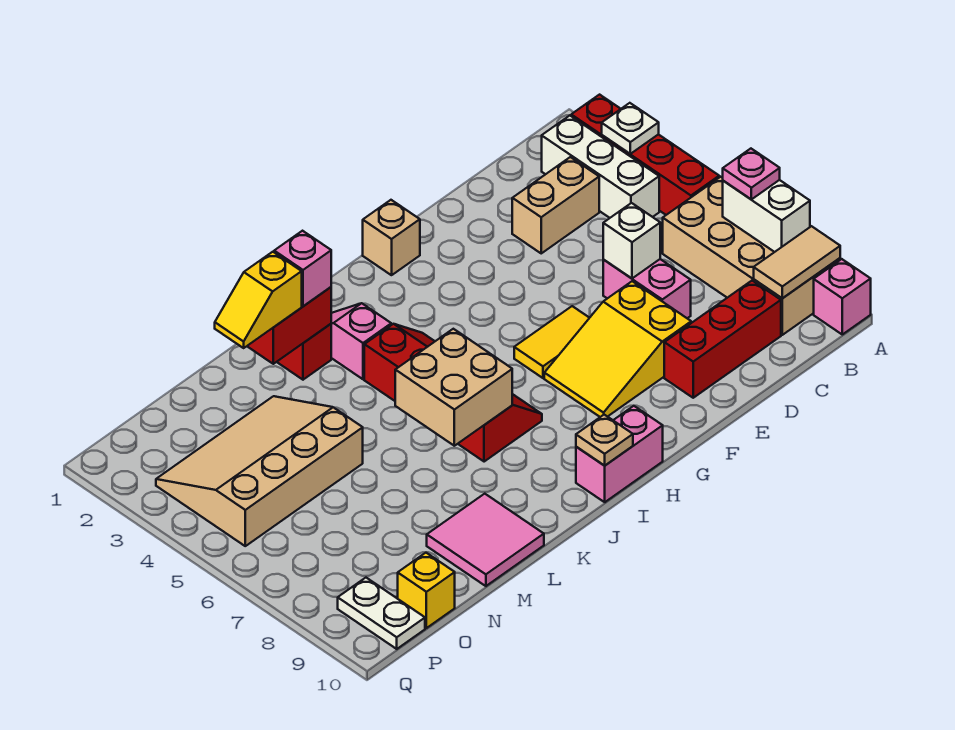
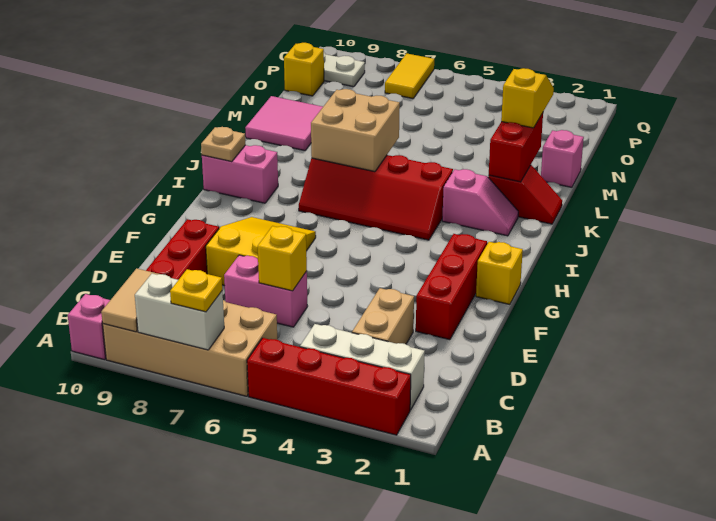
white 1x1 plate [602,103,659,154] -> none
pink 1x1 plate [723,149,780,199] -> yellow 1x1 plate [170,269,222,312]
white 1x1 brick [603,203,660,278] -> yellow 1x1 brick [258,226,307,291]
none -> red 1x3 brick [416,234,487,340]
yellow 1x2 tile [514,306,589,378] -> yellow 1x2 tile moved to [385,53,434,99]
tan 1x1 brick [363,200,420,275] -> yellow 1x1 brick [476,242,523,304]
pink 1x2 brick [576,406,663,502] -> pink 1x2 brick turned to [202,145,278,203]
pink 1x1 brick [274,231,331,306] -> pink 1x1 brick moved to [541,130,584,187]
tan 3x4 slope [156,396,363,546] -> none

